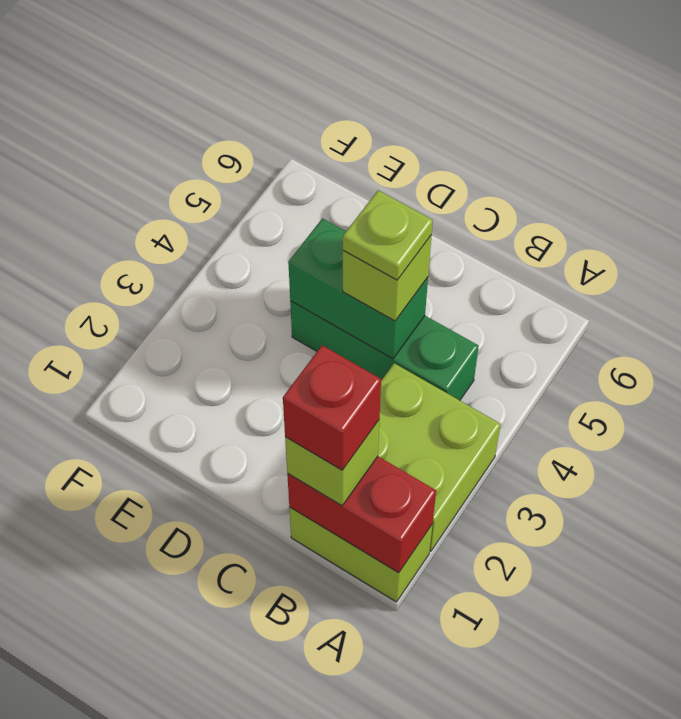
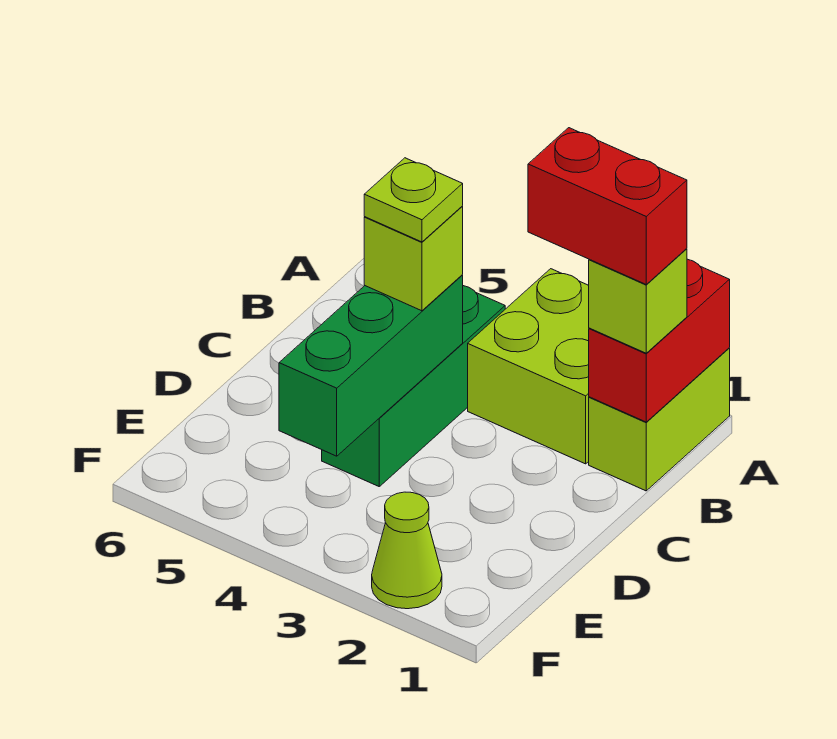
red 1x1 brick [283,345,381,470] -> red 1x2 brick [528,128,687,284]
green 1x2 brick [288,218,428,359] -> green 1x3 brick [279,275,463,456]
none -> lime 1x1 cone [372,492,442,609]

